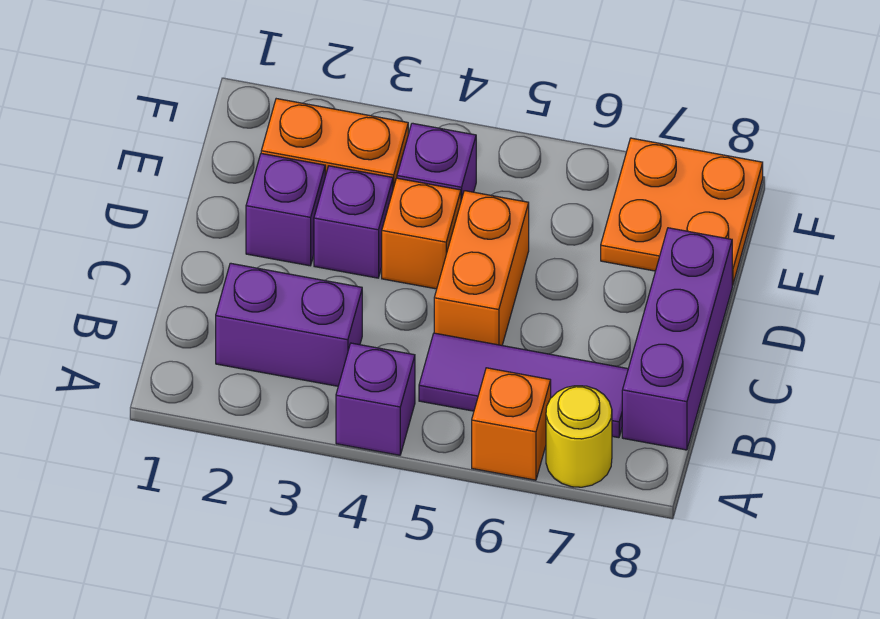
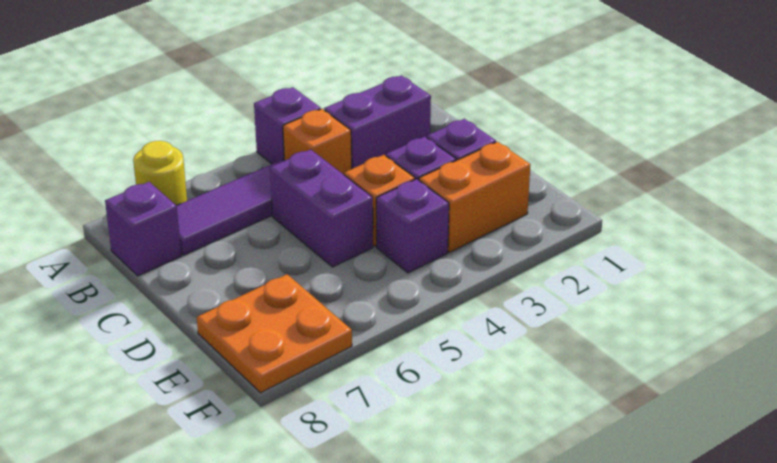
orange 1x1 brick [472,368,551,480] -> orange 1x1 brick moved to [283,109,352,175]
purple 1x3 brick [622,228,732,450] -> purple 1x1 brick [105,182,181,276]
orange 1x2 brick [434,191,529,345] -> purple 1x2 brick [270,150,373,267]

